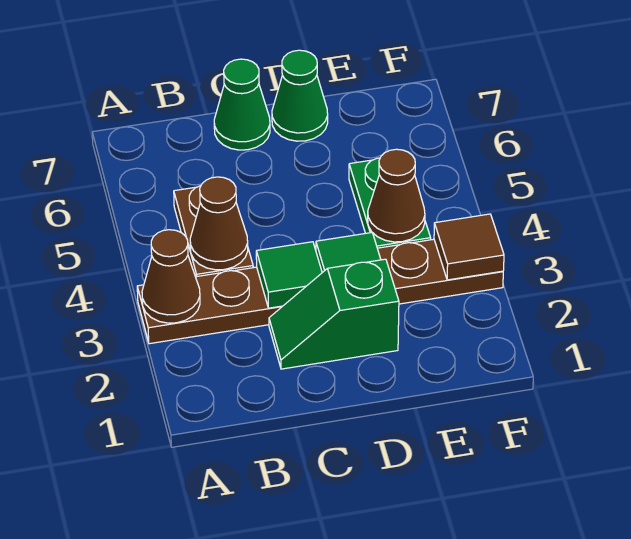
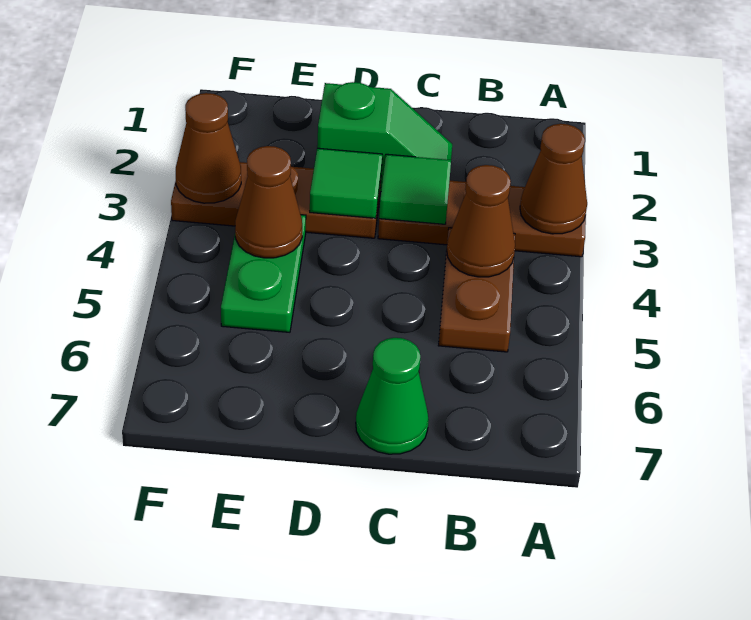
green 1x1 cone [272,50,328,141] -> none
brown 1x1 tile [434,214,504,280] -> brown 1x1 cone [176,93,241,203]

